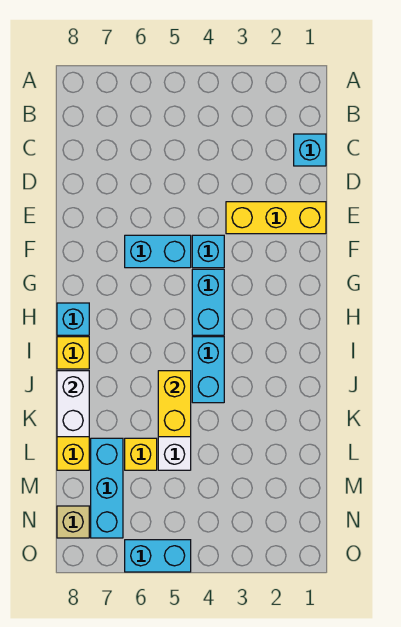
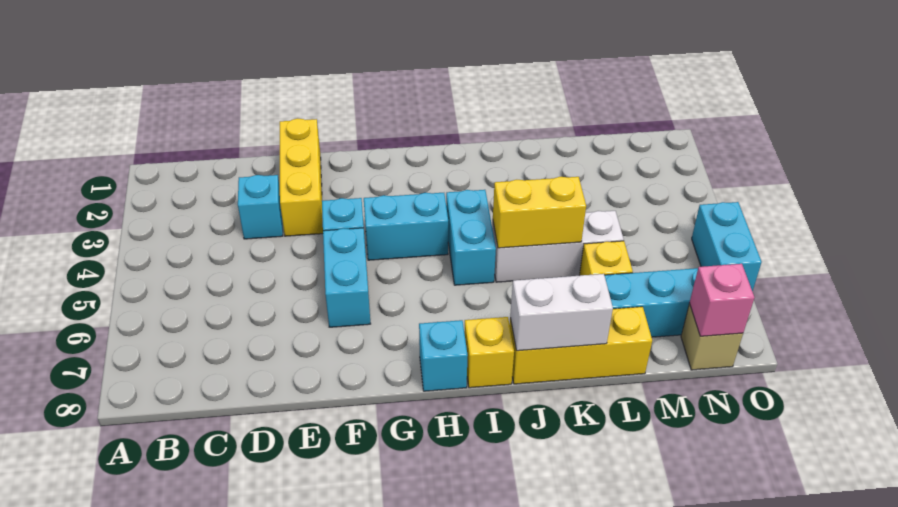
cyan 1x1 brick [294,134,326,166] -> cyan 1x1 brick moved to [238,175,283,239]
cyan 1x2 brick [192,337,224,403] -> cyan 1x2 brick turned to [446,190,496,285]
none -> pink 1x1 brick [689,264,754,336]

